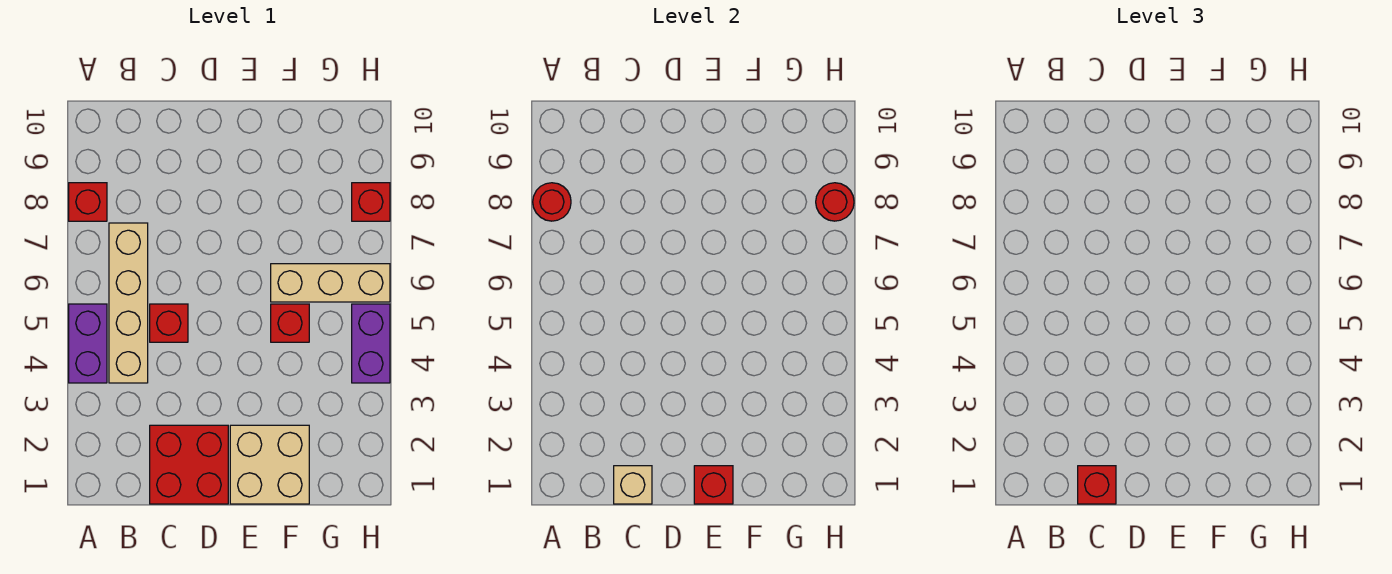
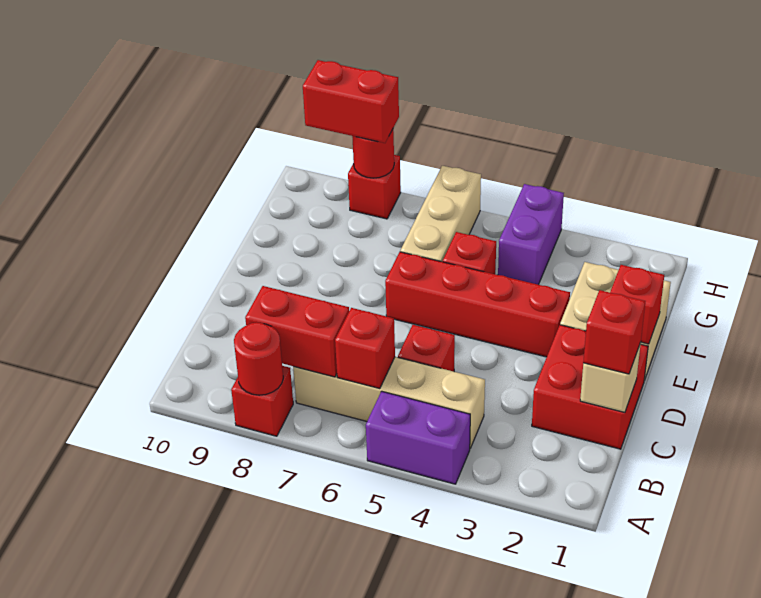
none -> red 1x1 brick [335,308,395,389]
none -> red 1x2 brick [245,286,349,377]
none -> red 1x4 brick [385,252,570,357]
purple 1x2 brick [352,304,390,383] -> purple 1x2 brick turned to [498,184,564,285]
none -> red 1x2 brick [303,60,399,143]

